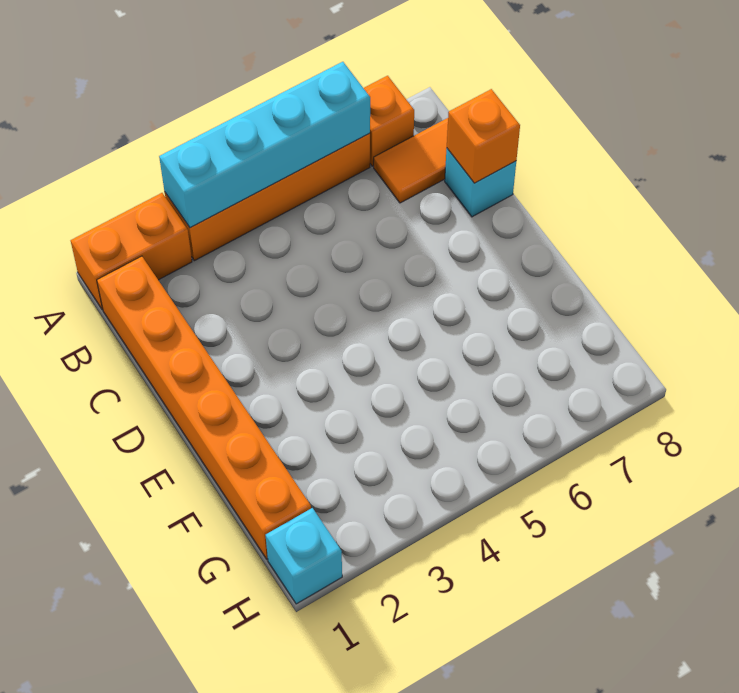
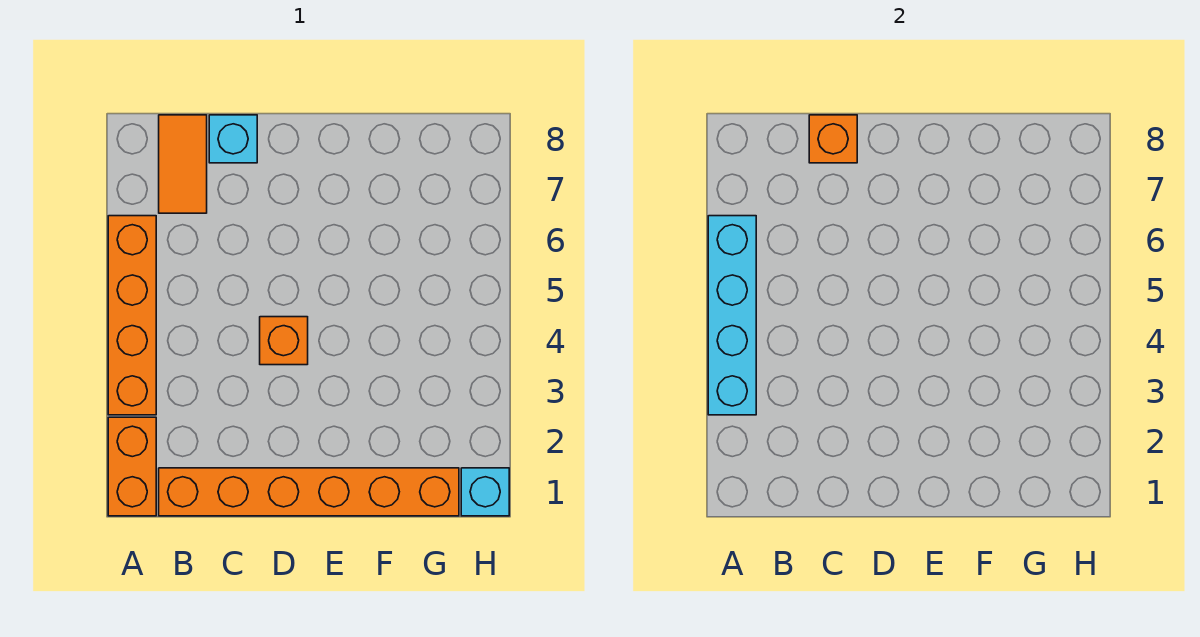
orange 1x1 brick [364,76,414,166] -> orange 1x1 brick moved to [260,317,308,365]

